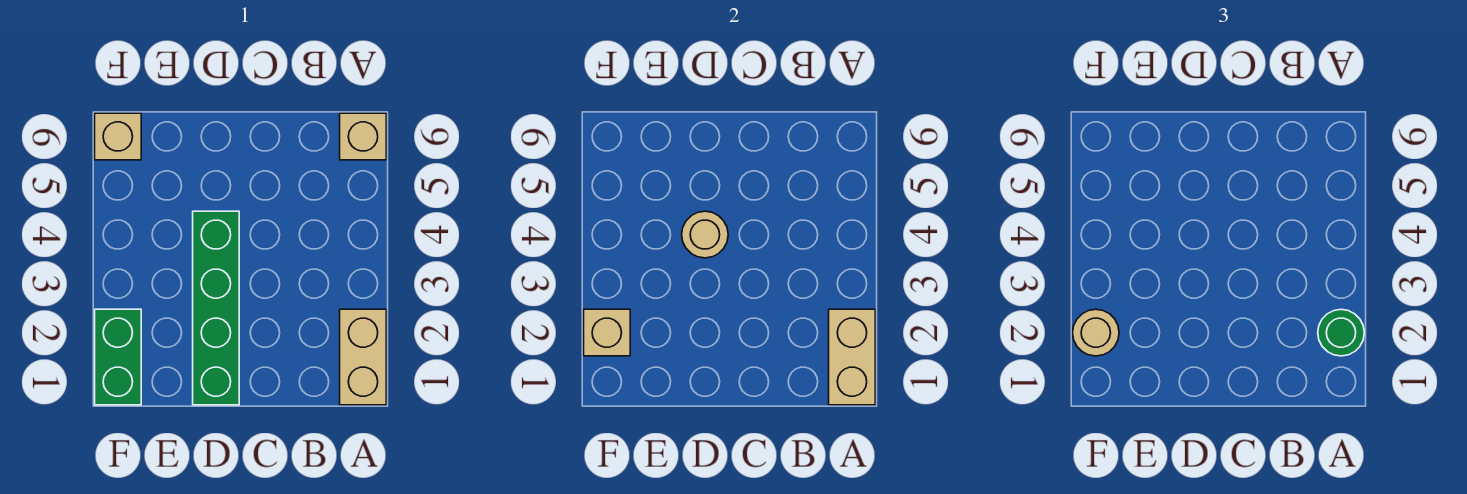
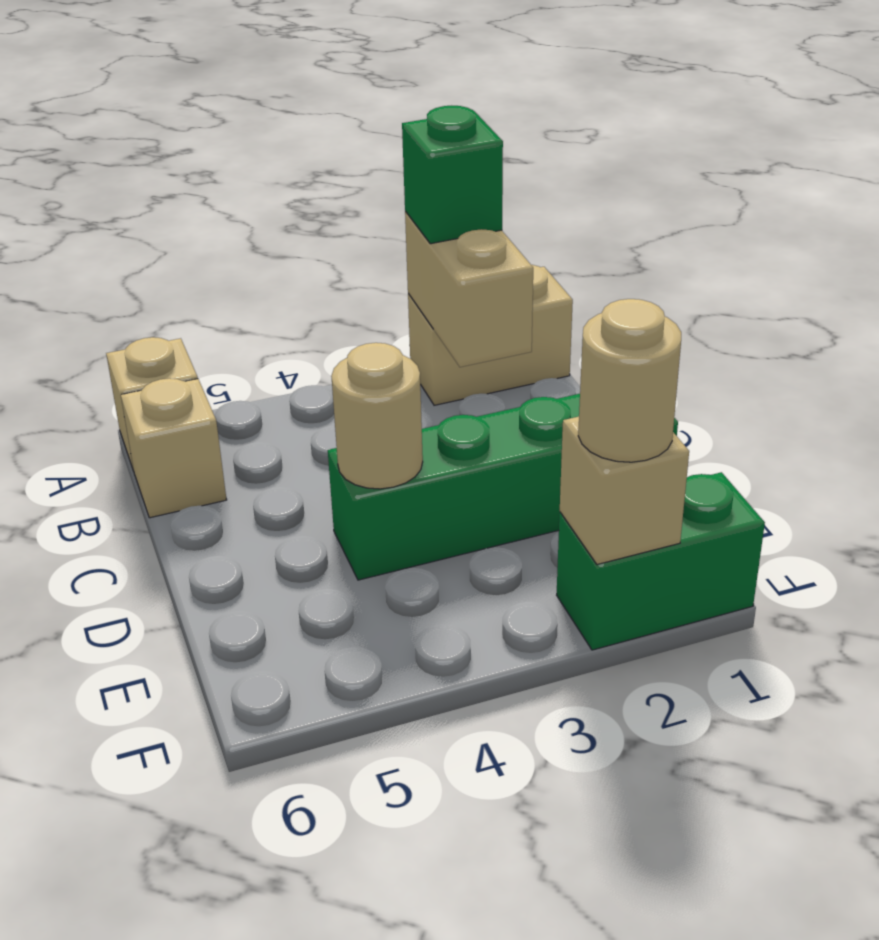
tan 1x2 brick [829,309,875,405] -> tan 1x2 brick turned to [405,211,533,367]
green 1x1 round brick [1318,309,1364,356] -> green 1x1 brick [402,106,503,244]
tan 1x1 brick [95,113,141,160] -> tan 1x1 brick moved to [121,378,227,518]

